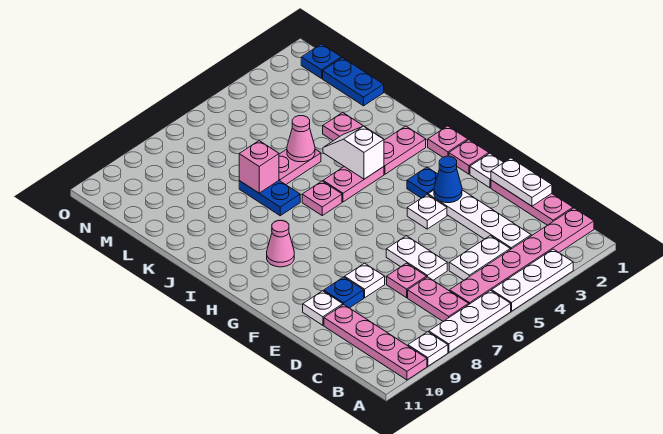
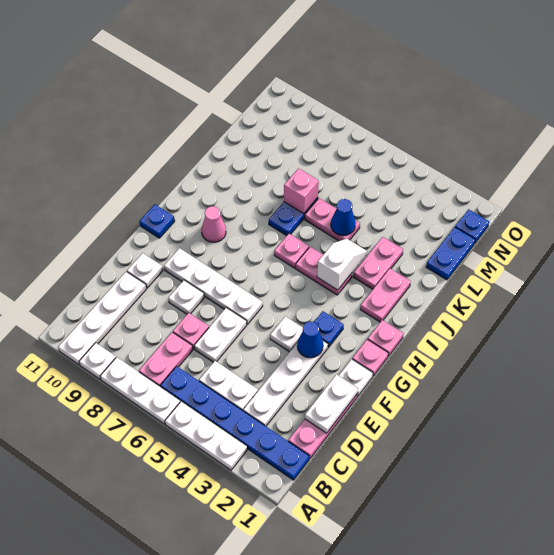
pink 1x4 plate [324,305,427,380] -> white 1x4 plate [58,272,146,365]
pink 1x6 plate [450,208,594,304] -> blue 1x6 plate [160,366,309,480]
blue 1x1 plate [324,277,364,308] -> blue 1x1 plate moved to [140,204,175,238]
none -> white 1x4 plate [164,248,263,324]
pink 1x2 plate [384,126,426,174] -> pink 1x2 plate turned to [360,269,411,322]
pink 1x1 cone [287,116,315,162] -> blue 1x1 cone [331,199,356,236]

